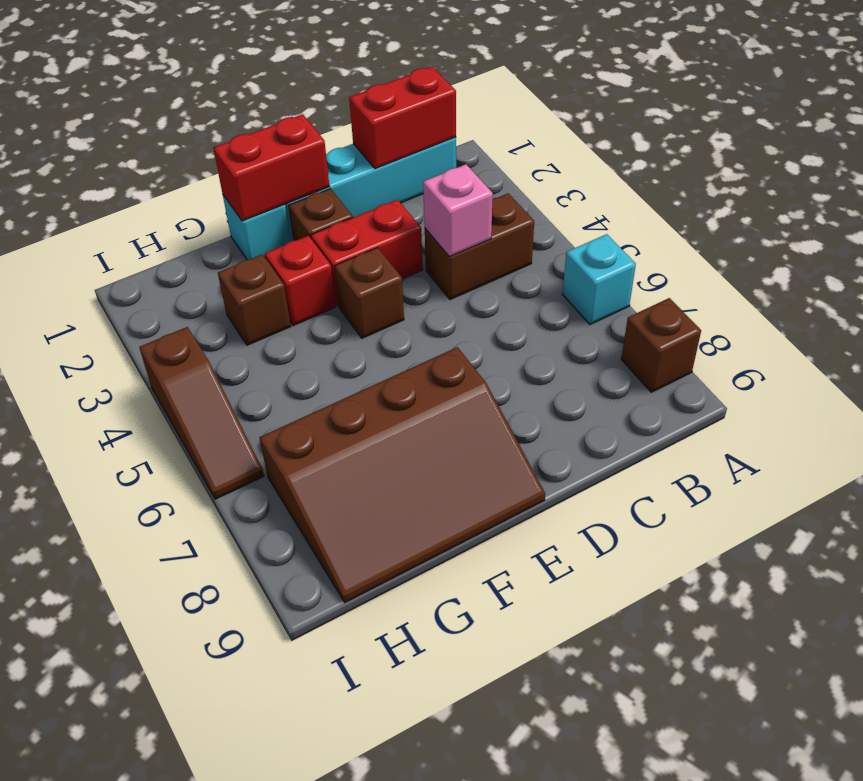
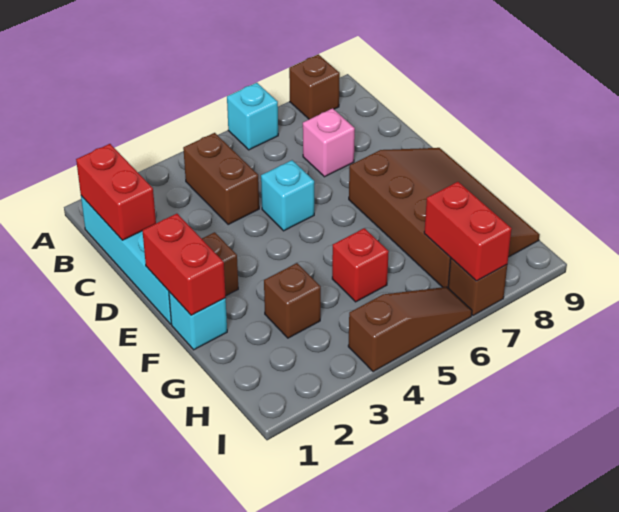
pink 1x1 brick [423,164,493,257] -> pink 1x1 brick moved to [303,108,355,177]
red 1x2 brick [311,200,423,306] -> red 1x2 brick moved to [424,182,512,281]
none -> cyan 1x1 brick [261,160,314,231]
brown 1x1 brick [334,248,404,338] -> brown 1x1 brick moved to [448,258,507,316]
red 1x1 brick [265,236,336,325] -> red 1x1 brick moved to [332,228,389,302]

